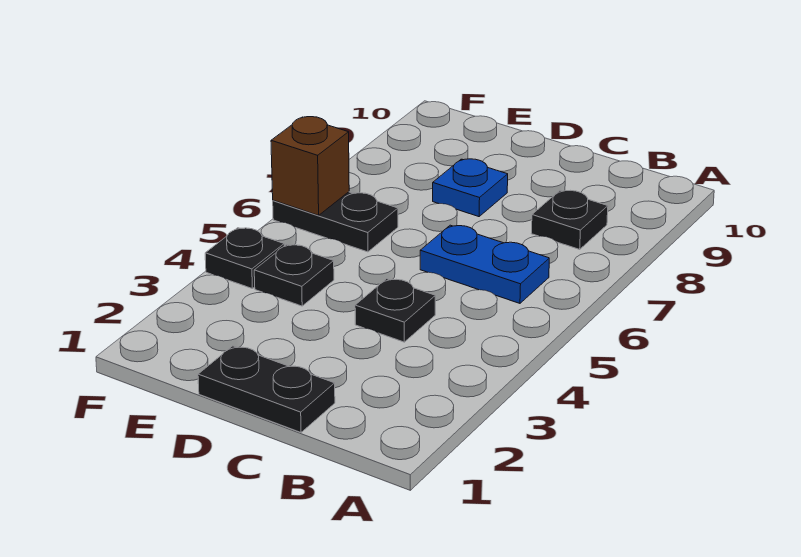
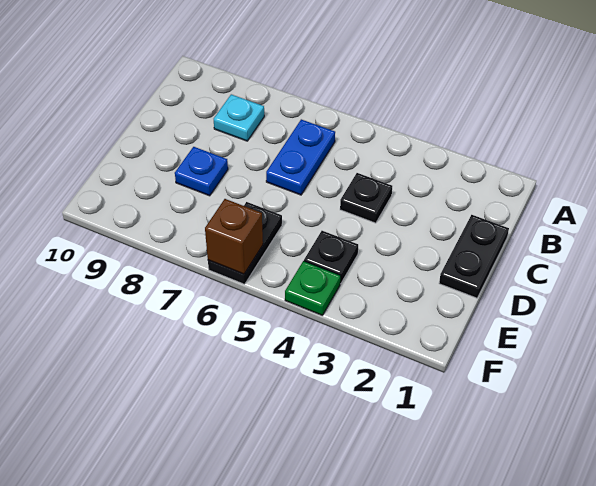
black 1x1 plate [531,190,608,249] -> cyan 1x1 plate [214,94,264,141]
black 1x1 plate [205,228,284,289] -> green 1x1 plate [285,261,340,316]

